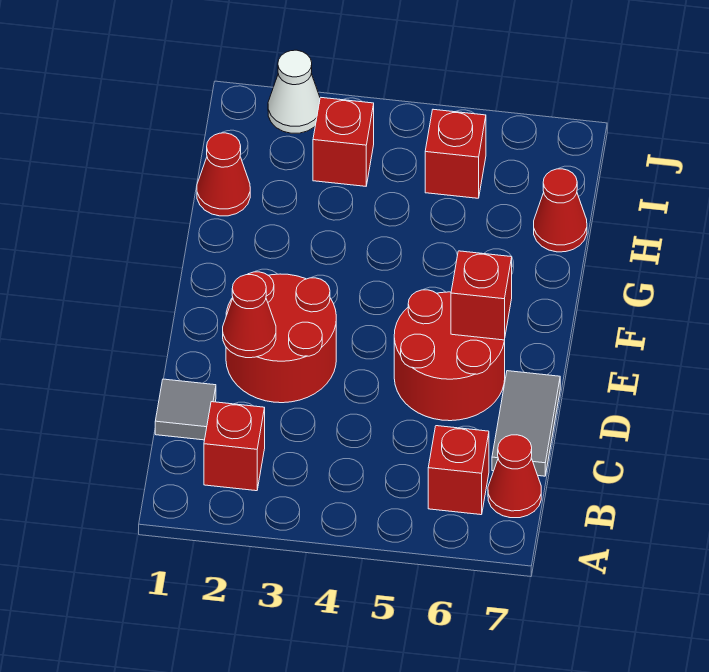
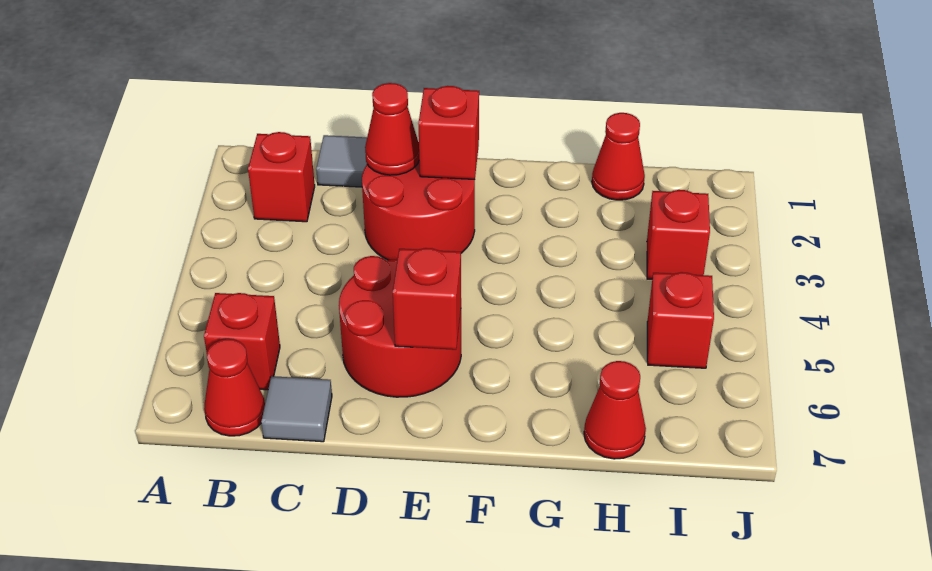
grey 1x2 tile [492,371,560,476] -> grey 1x1 tile [261,376,332,442]
none -> red 1x1 brick [418,86,479,179]
white 1x1 cone [268,50,320,133] -> none

